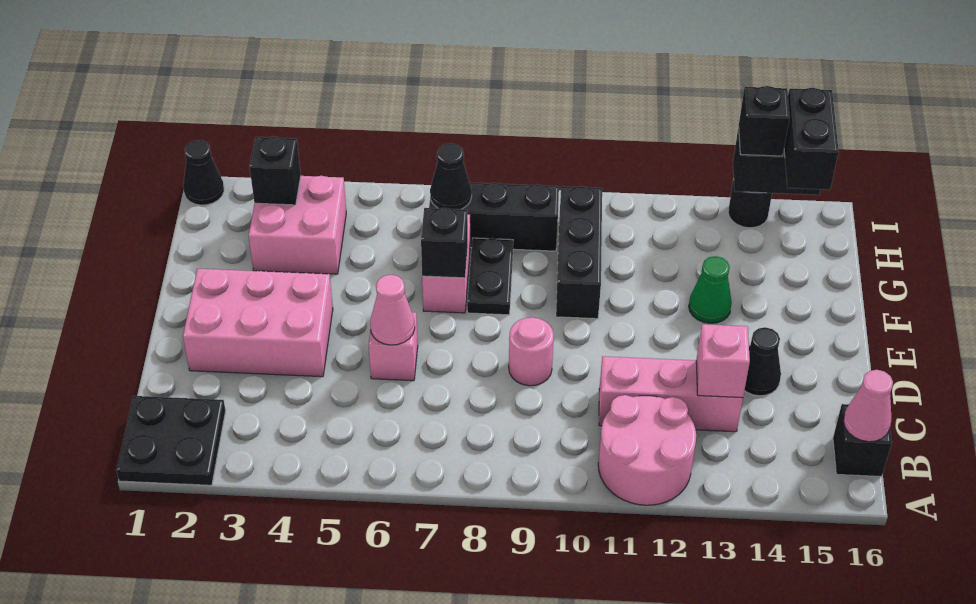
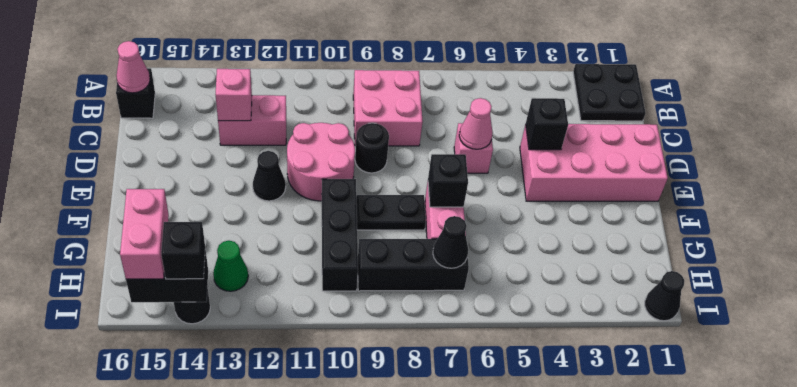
pink 2x2 round brick [598,395,696,505] -> pink 2x2 round brick moved to [287,123,355,201]
pink 1x3 brick [599,356,743,432] -> pink 1x2 brick [218,95,286,145]
pink 2x3 brick [183,269,333,377] -> pink 2x4 brick [520,124,668,201]
pink 1x1 round brick [509,317,554,386] -> black 1x1 round brick [355,123,389,173]
black 1x1 cone [744,327,781,396] -> black 1x1 cone moved to [253,151,286,201]
black 1x2 plate [467,238,513,315] -> black 1x2 plate turned to [356,195,426,230]
green 1x1 cone [689,256,732,323] -> green 1x1 cone moved to [213,241,248,291]
pink 2x2 brick [249,176,346,274] -> pink 2x2 brick moved to [353,70,423,146]
black 1x1 brick [250,136,301,205] -> black 1x1 brick moved to [526,98,568,150]
black 1x2 brick [784,88,839,190] -> pink 1x2 brick [120,189,169,279]

